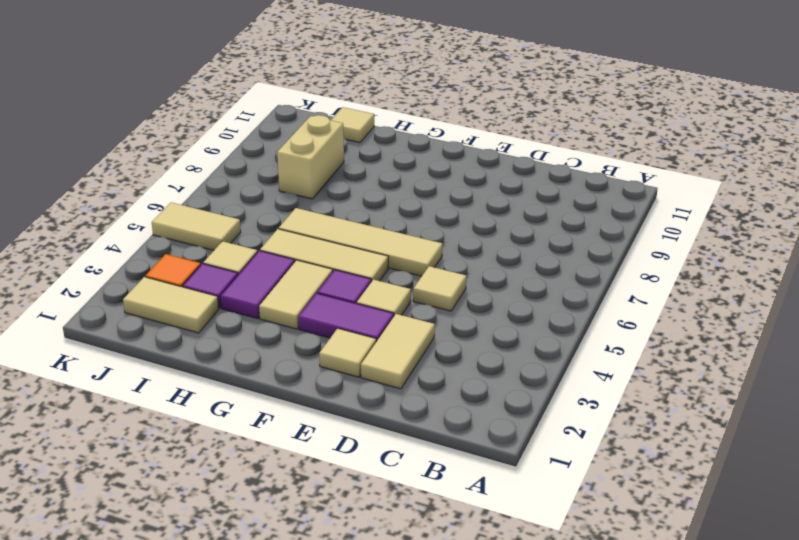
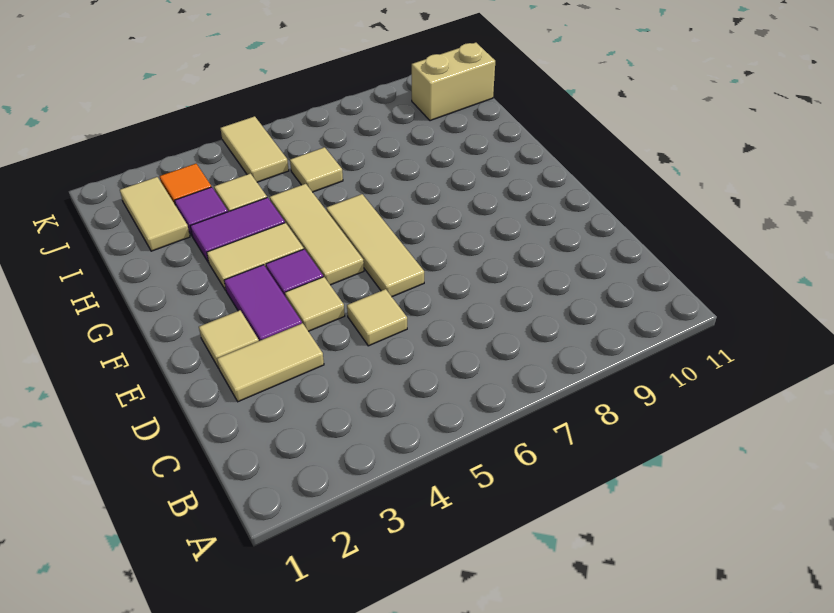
tan 1x4 tile [279,208,442,276] -> tan 1x3 tile [326,194,424,297]
tan 1x2 brick [277,115,344,199] -> tan 1x2 brick moved to [412,43,495,121]
tan 1x1 tile [331,107,374,143] -> tan 1x1 tile moved to [290,147,343,192]

